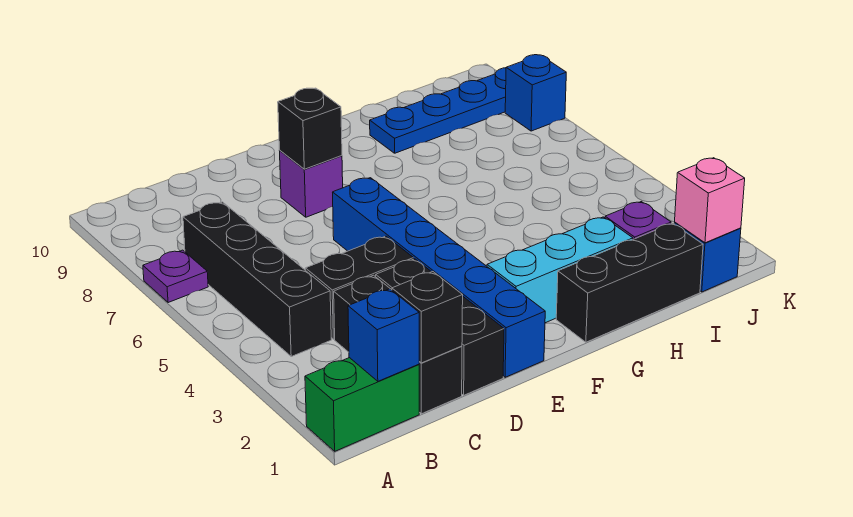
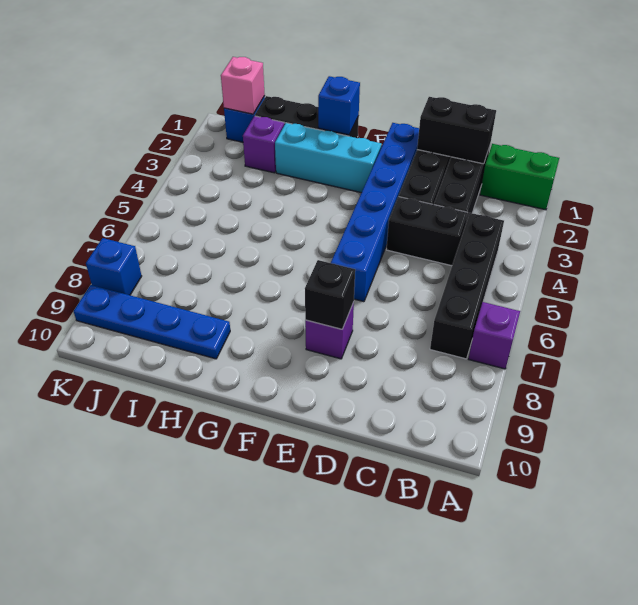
purple 1x1 plate [143,250,208,303] -> purple 1x1 brick [469,302,520,369]
blue 1x1 brick [348,289,419,381] -> blue 1x1 brick moved to [318,76,360,135]
black 1x1 brick [392,272,463,363] -> black 1x2 brick [417,97,496,164]

